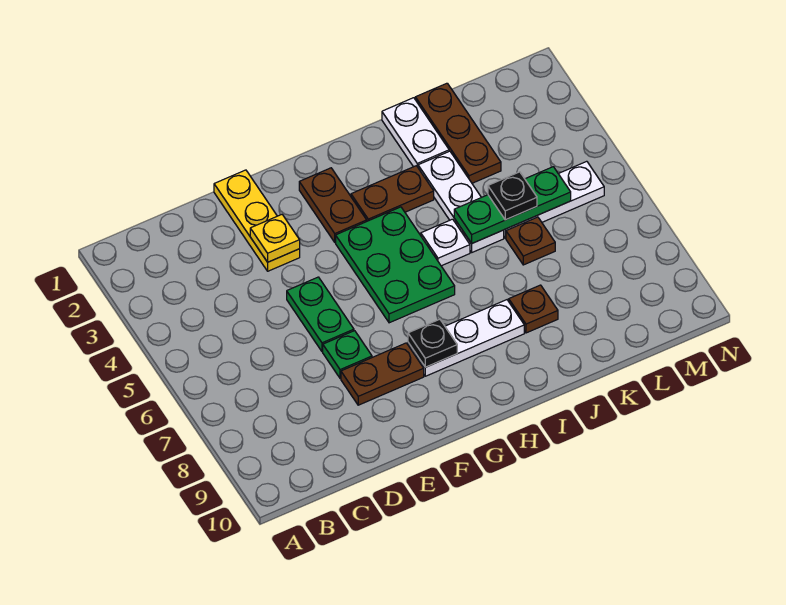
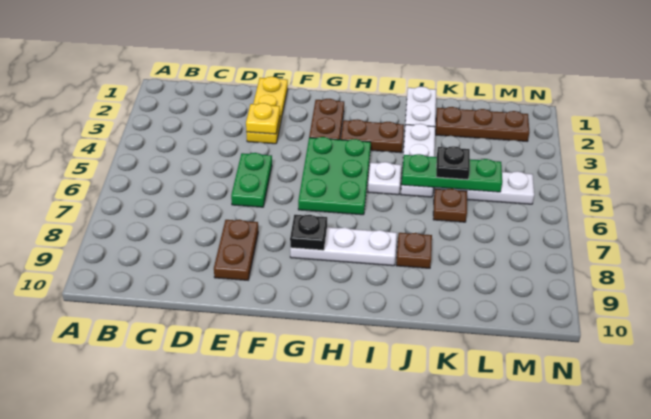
green 1x1 plate [323,331,372,378] -> none
brown 1x2 plate [341,343,424,405] -> brown 1x2 plate turned to [214,220,258,280]
brown 1x3 plate [415,83,501,183] -> brown 1x3 plate turned to [436,107,529,141]

